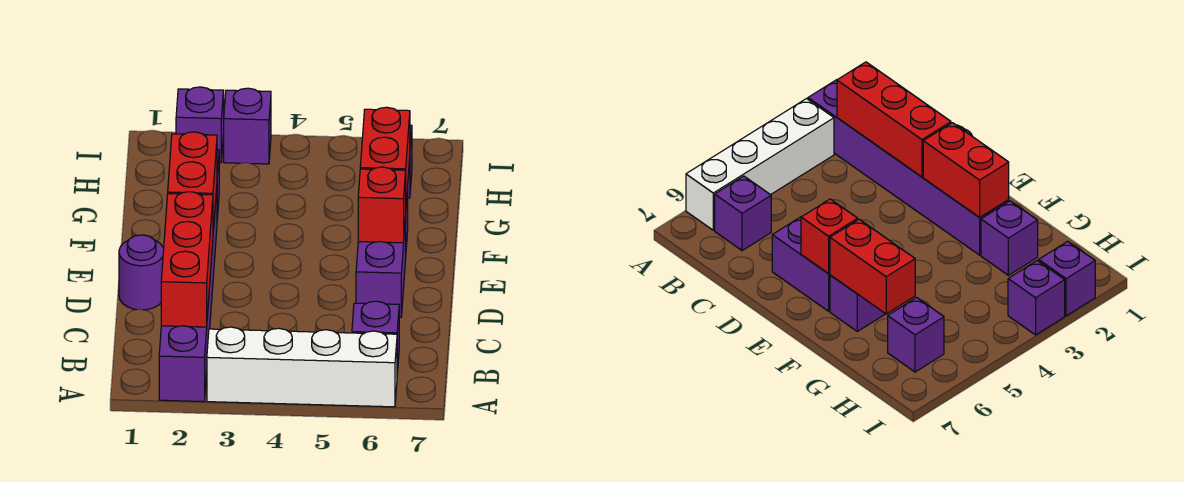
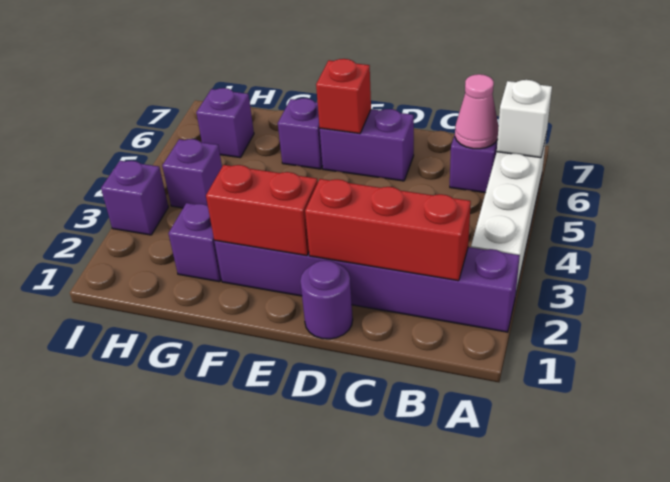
none -> white 1x1 brick [497,80,552,158]
none -> pink 1x1 cone [455,74,499,149]
red 1x2 brick [360,107,410,202] -> none
purple 1x1 brick [176,87,224,163] -> purple 1x1 brick moved to [162,139,222,208]

